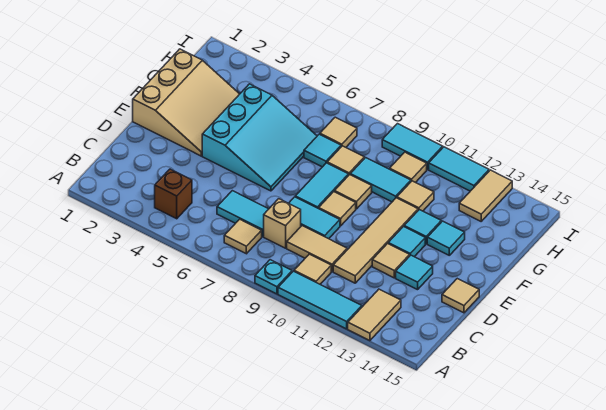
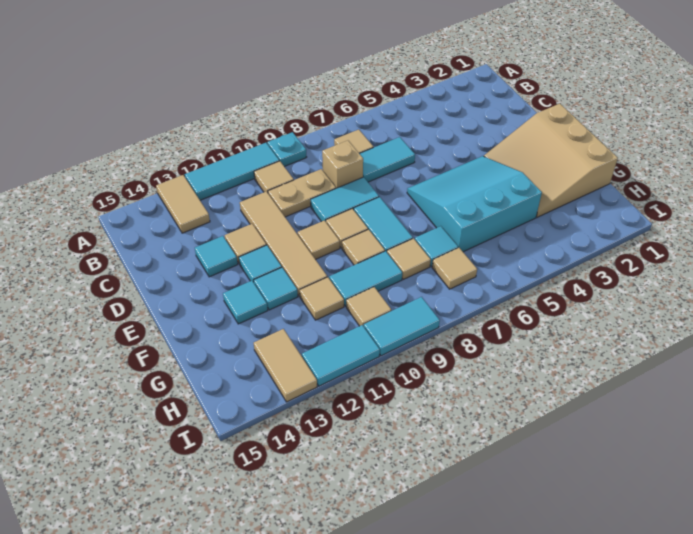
brown 1x1 brick [155,169,192,219] -> none
tan 1x2 tile [287,226,347,272] -> tan 1x2 plate [268,169,336,217]
tan 1x1 tile [442,279,479,313] -> tan 1x1 tile moved to [298,221,340,259]
cyan 3x3 slope [202,84,317,191] -> cyan 3x3 slope turned to [407,156,542,252]

